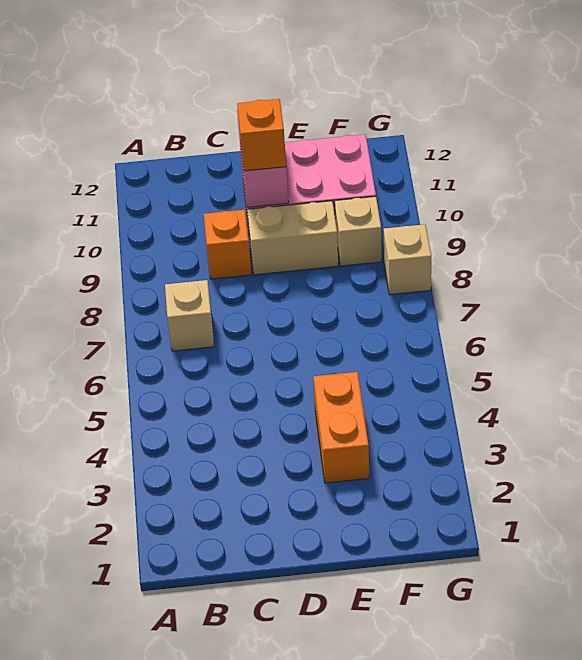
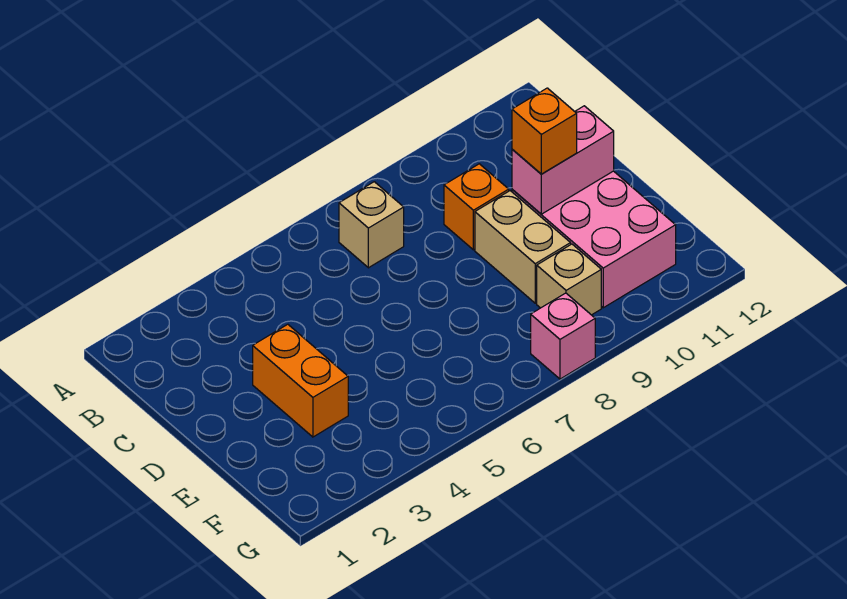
orange 1x2 brick [313,372,369,483] -> orange 1x2 brick turned to [253,324,348,437]
tan 1x1 brick [384,224,431,295] -> pink 1x1 brick [531,293,595,379]

